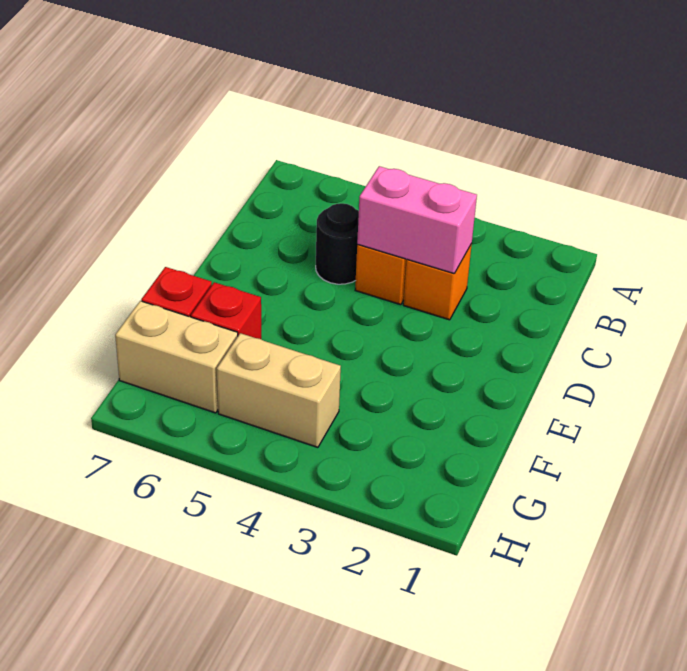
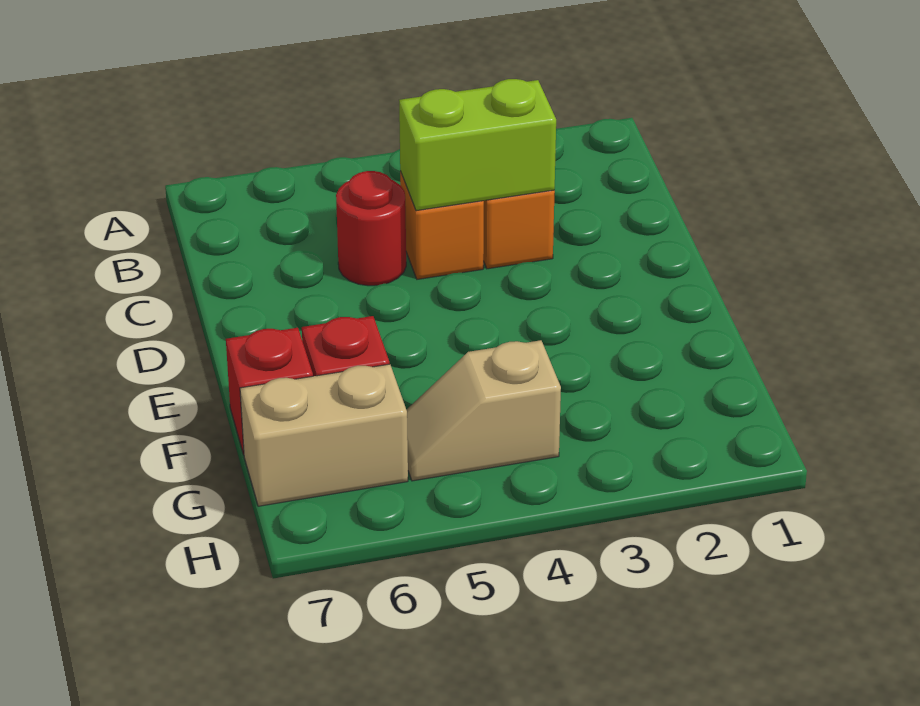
pink 1x2 brick [357,166,477,274] -> lime 1x2 brick [399,79,556,211]
black 1x1 round brick [316,203,359,284] -> red 1x1 round brick [336,171,406,286]
tan 1x2 brick [217,333,341,447] -> tan 1x2 slope [407,340,561,481]

